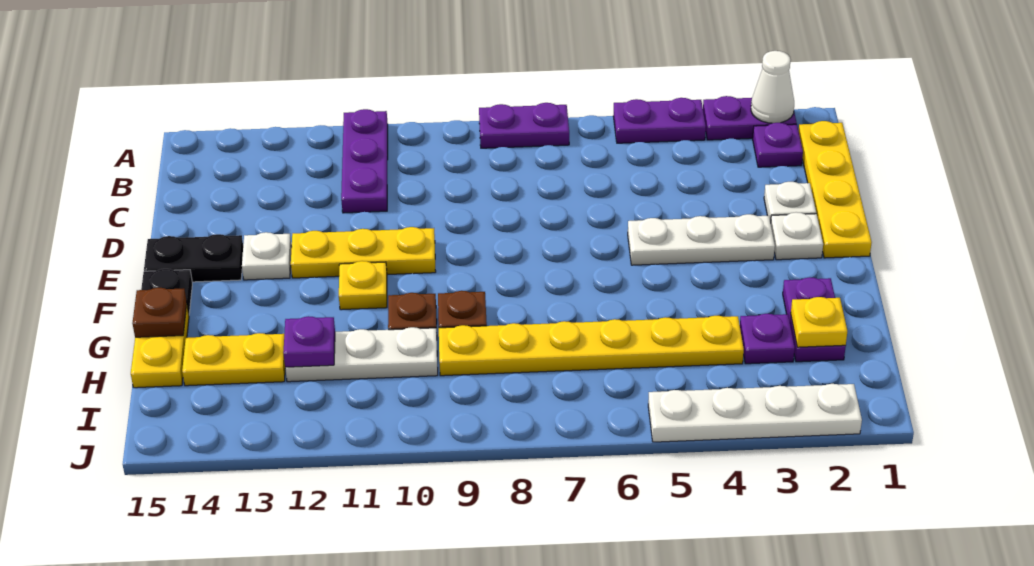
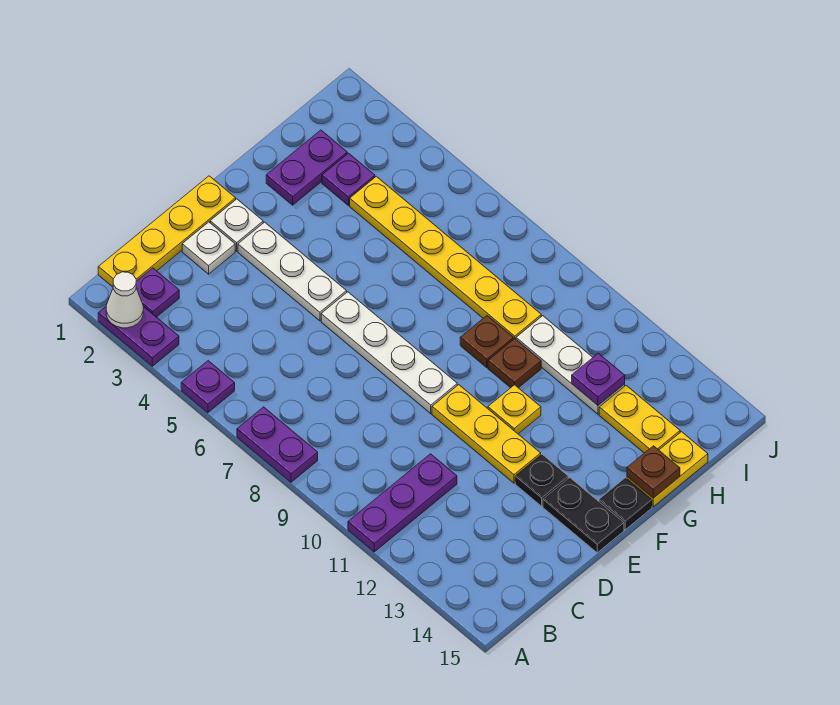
purple 1x2 plate [613,98,706,143] -> purple 1x1 plate [181,361,235,413]
white 1x1 plate [242,232,292,280] -> black 1x1 plate [515,454,568,506]
yellow 1x1 plate [791,297,847,347] -> none
white 1x4 plate [648,384,862,442] -> white 1x4 plate moved to [321,292,457,413]

